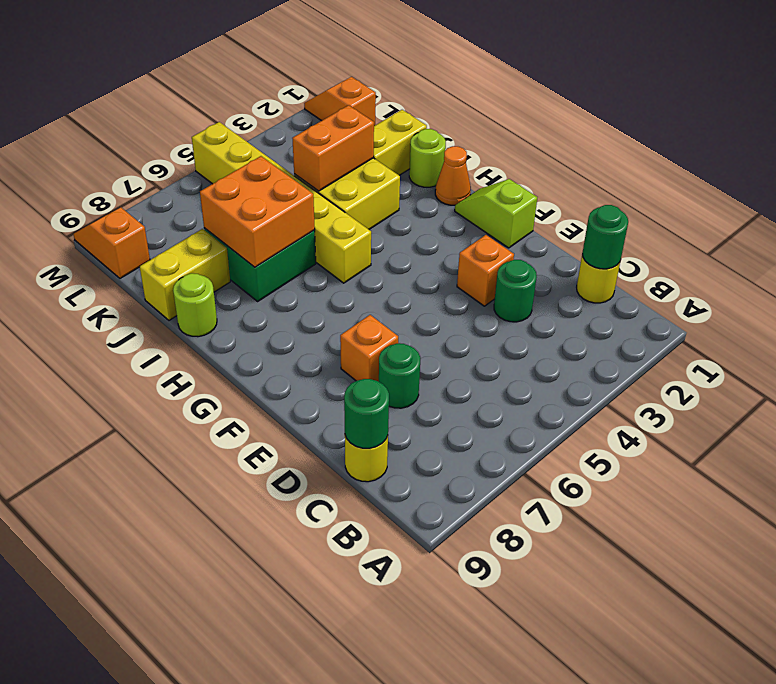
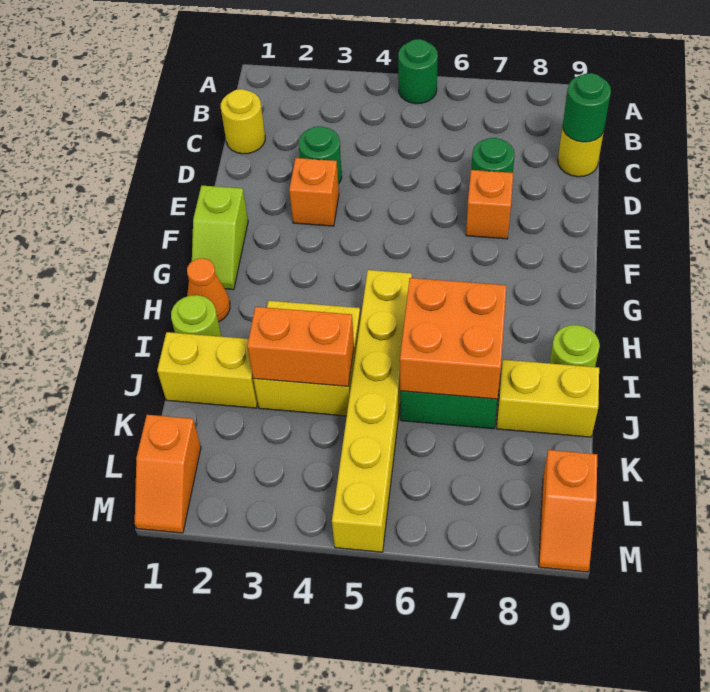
green 1x1 round brick [582,205,628,269] -> green 1x1 round brick moved to [398,39,438,104]

